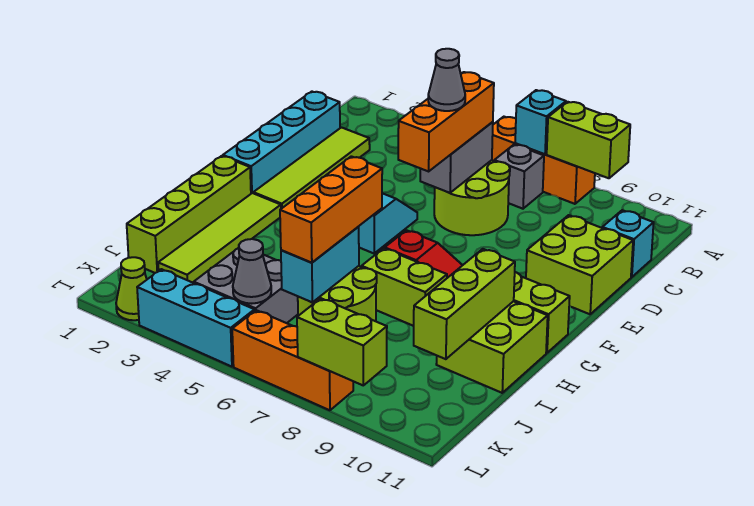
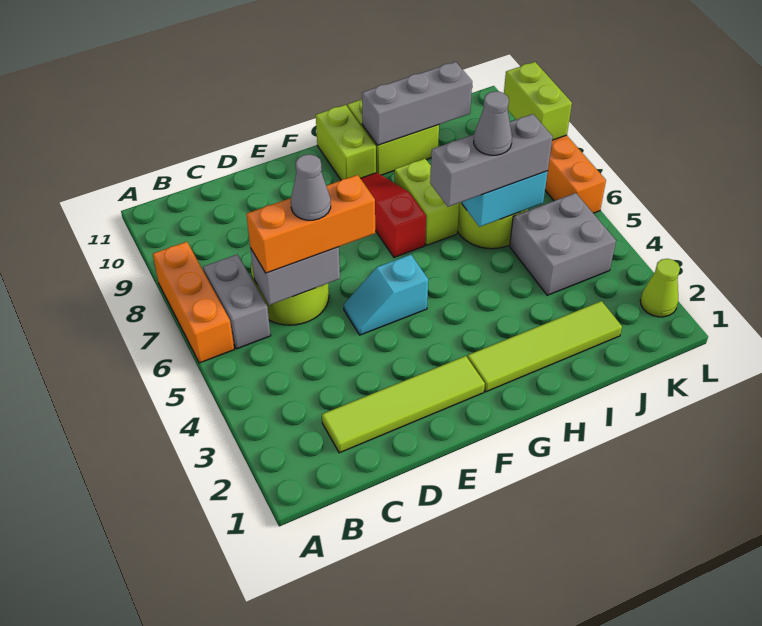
cyan 1x1 brick [515,90,566,154] -> none
lime 1x2 brick [547,102,630,178] -> none
grey 1x1 brick [494,144,544,209] -> grey 1x2 brick [203,255,271,349]
cyan 1x4 brick [223,92,340,194] -> none
cyan 1x1 brick [602,210,654,277] -> none
lime 2x2 brick [526,215,633,314] -> none
lime 1x4 brick [127,156,251,273] -> none
orange 1x3 brick [280,156,382,263] -> grey 1x3 brick [430,114,553,207]
lime 1x3 brick [414,249,515,359] -> grey 1x3 brick [362,62,472,145]
grey 1x1 cone [233,239,271,304] -> grey 1x1 cone moved to [474,91,512,155]
cyan 1x3 brick [137,269,255,367] -> none

